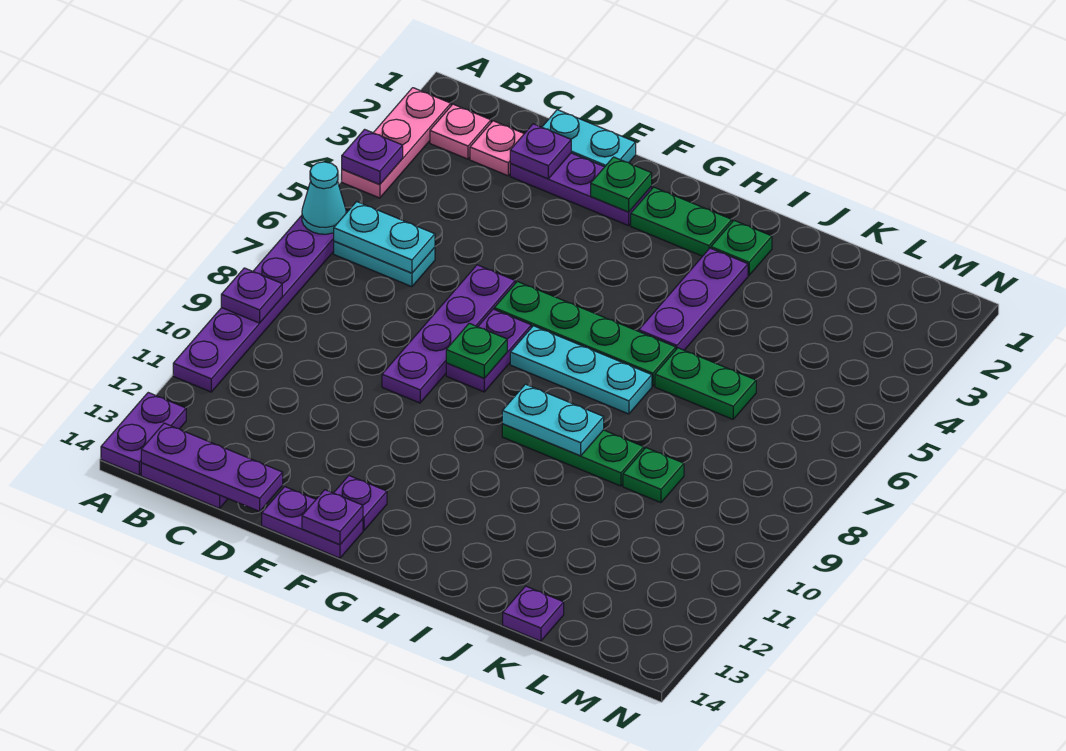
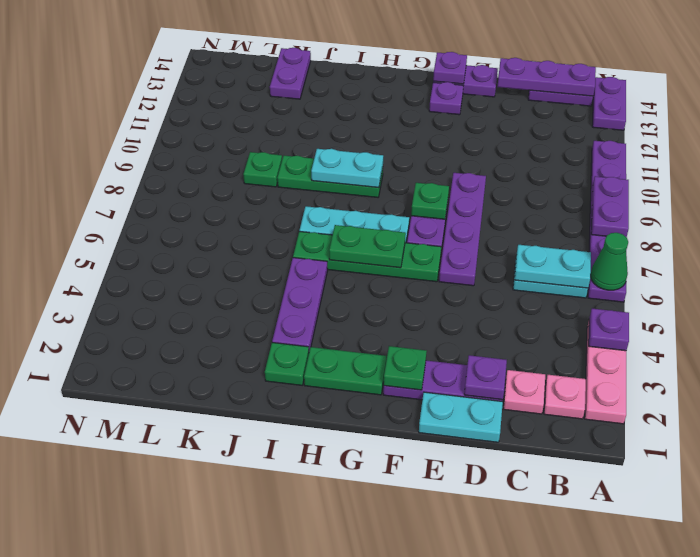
cyan 1x1 cone [302,162,346,234] -> green 1x1 cone [590,233,628,290]
purple 1x1 plate [221,268,282,323] -> purple 1x2 plate [591,176,629,237]
green 1x2 plate [655,348,756,419] -> green 1x2 plate moved to [329,225,406,268]
purple 1x1 plate [503,586,564,641] -> purple 1x2 plate [270,48,311,99]

